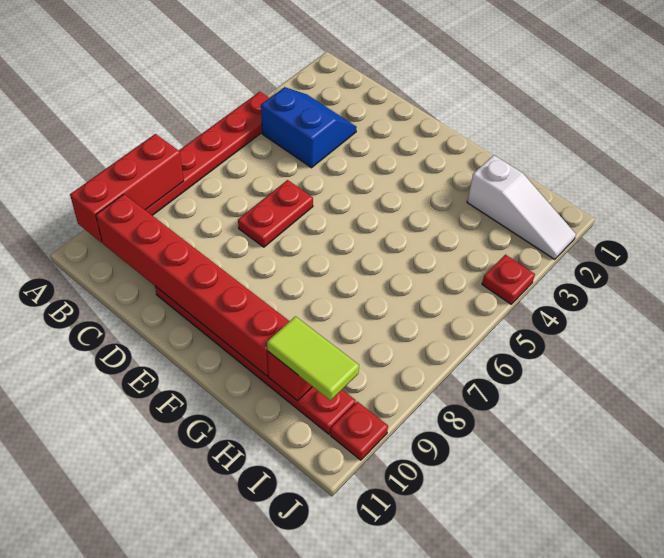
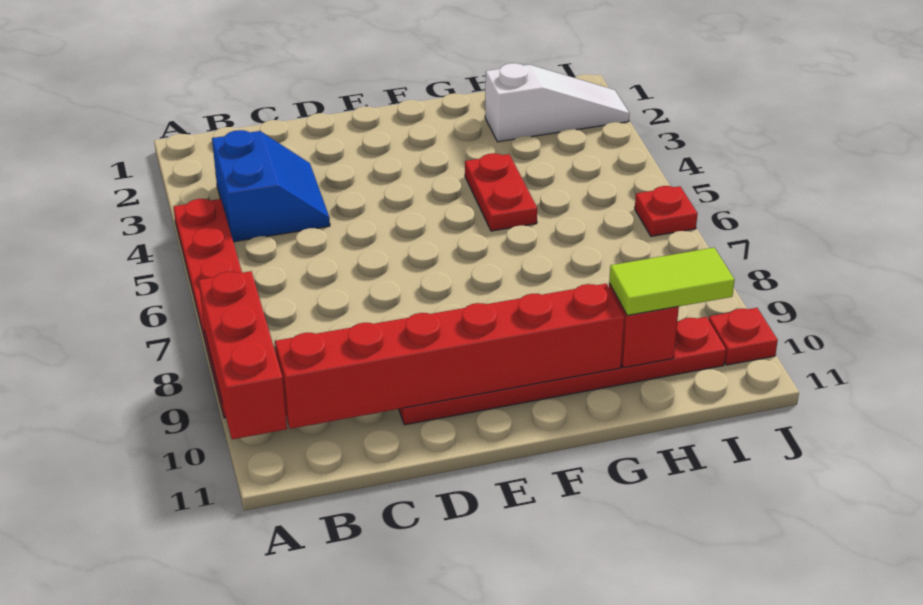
blue 2x2 slope [261,87,357,168] -> blue 2x2 slope turned to [212,130,330,242]
red 1x2 plate [238,180,313,247] -> red 1x2 plate moved to [465,153,537,231]
red 1x1 plate [482,255,535,304] -> red 1x1 plate moved to [635,186,698,236]

